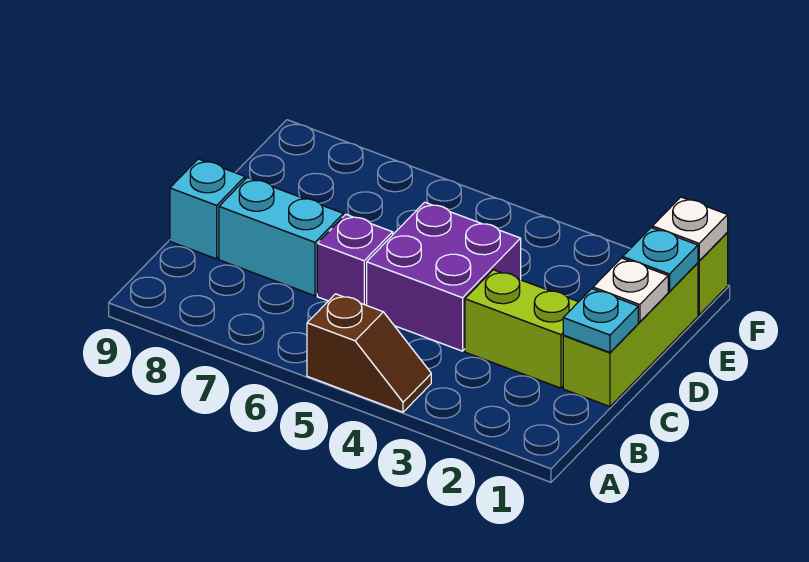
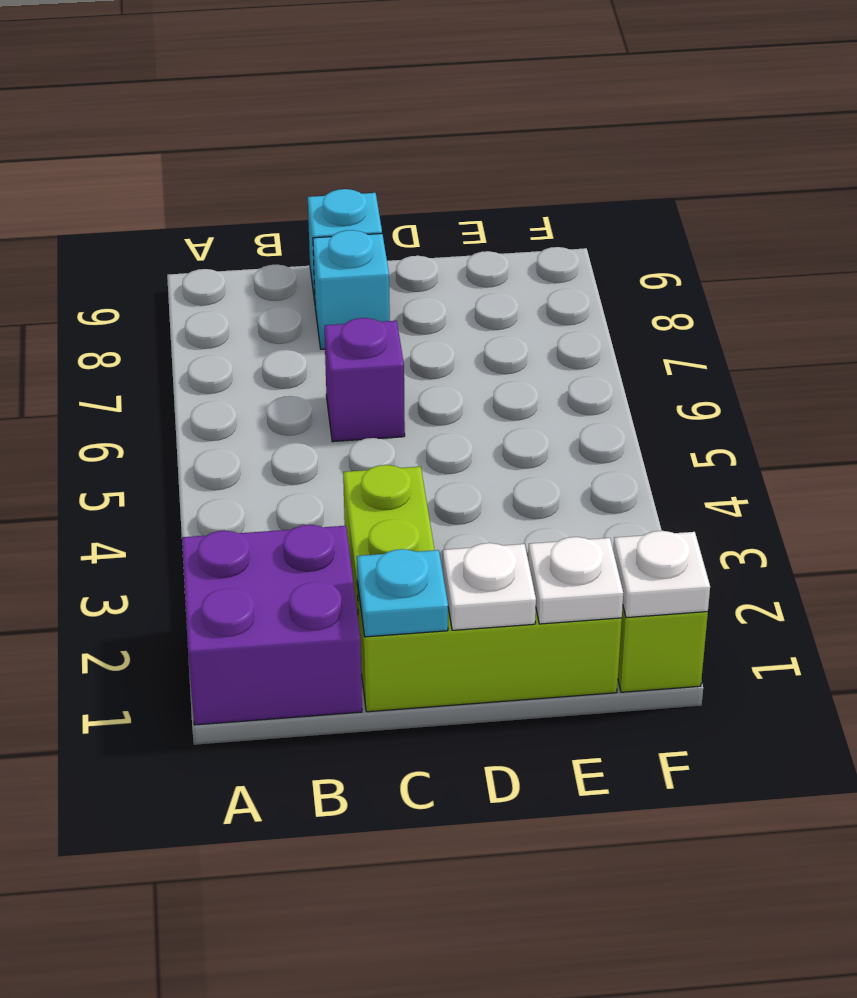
brown 1x2 slope [307,294,431,412] -> none
purple 2x2 brick [367,202,521,351] -> purple 2x2 brick moved to [182,525,362,725]
cyan 1x2 brick [219,178,343,296] -> cyan 1x1 brick [313,230,390,349]
cyan 1x1 plate [623,228,698,291] -> white 1x1 plate [528,537,623,624]

